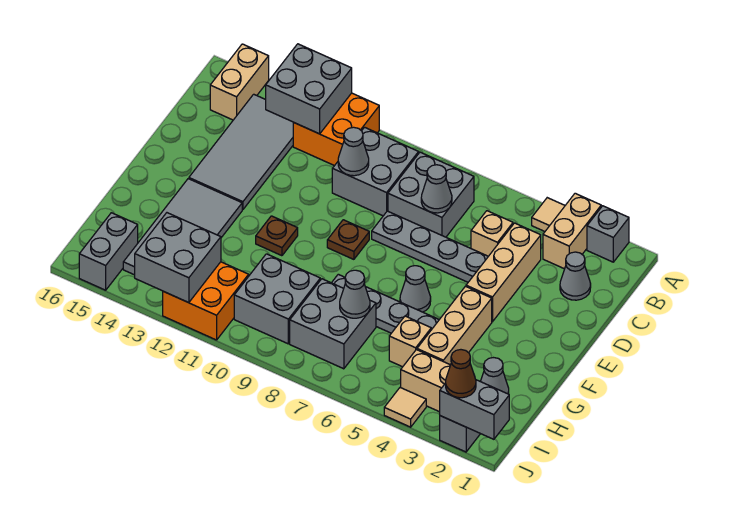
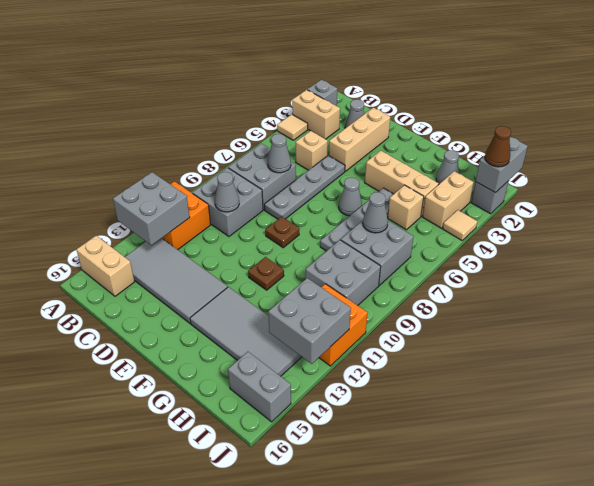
tan 1x3 brick [466,223,541,322] -> tan 1x3 brick turned to [329,108,390,171]

